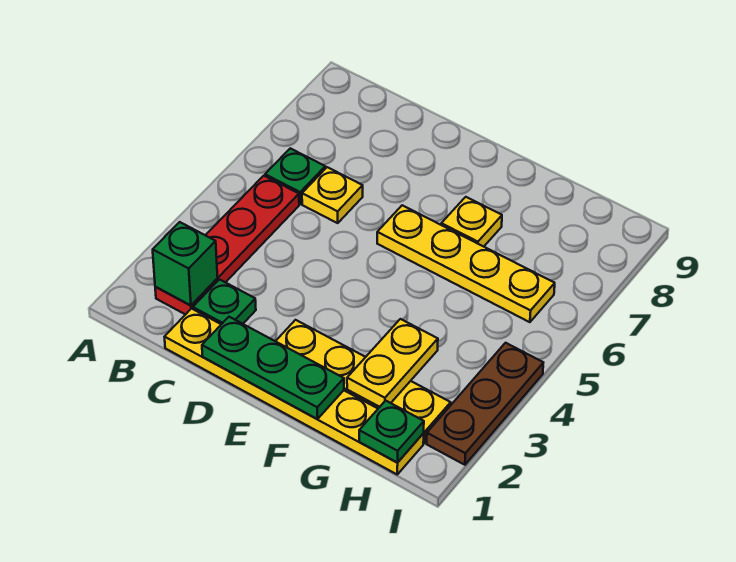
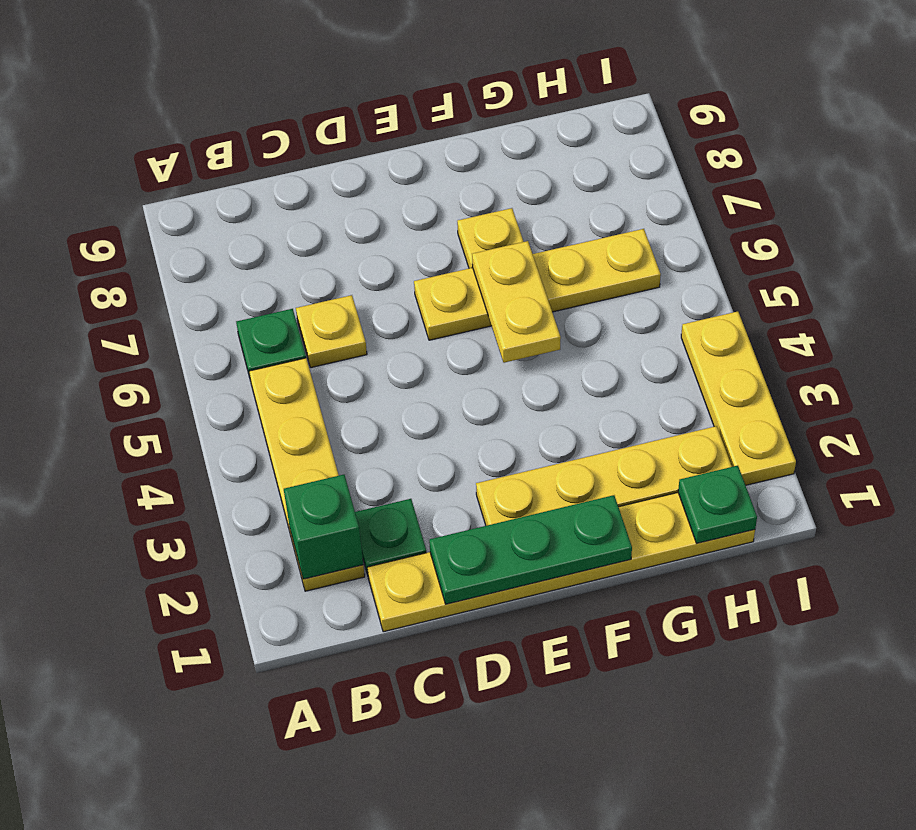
red 1x4 plate [155,176,299,315] -> yellow 1x4 plate [249,358,365,591]
yellow 1x2 plate [347,319,438,407] -> yellow 1x2 plate moved to [472,241,561,363]
brown 1x3 plate [427,343,543,465] -> yellow 1x3 plate [681,311,796,485]

